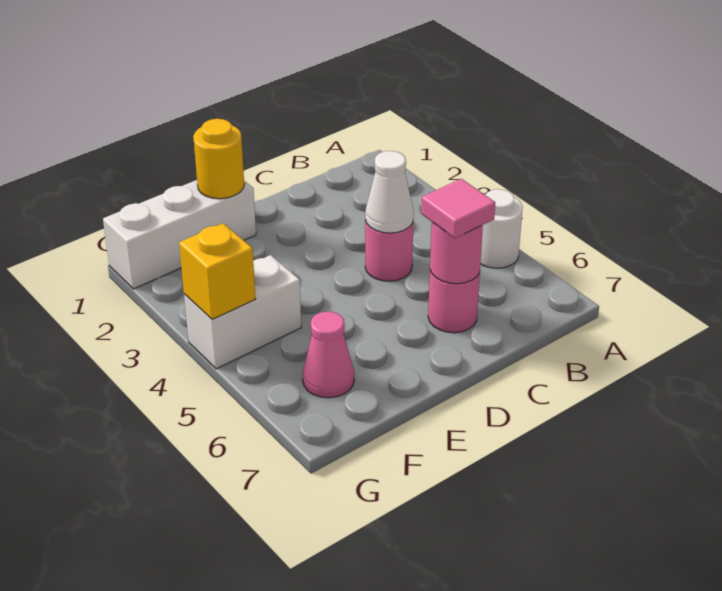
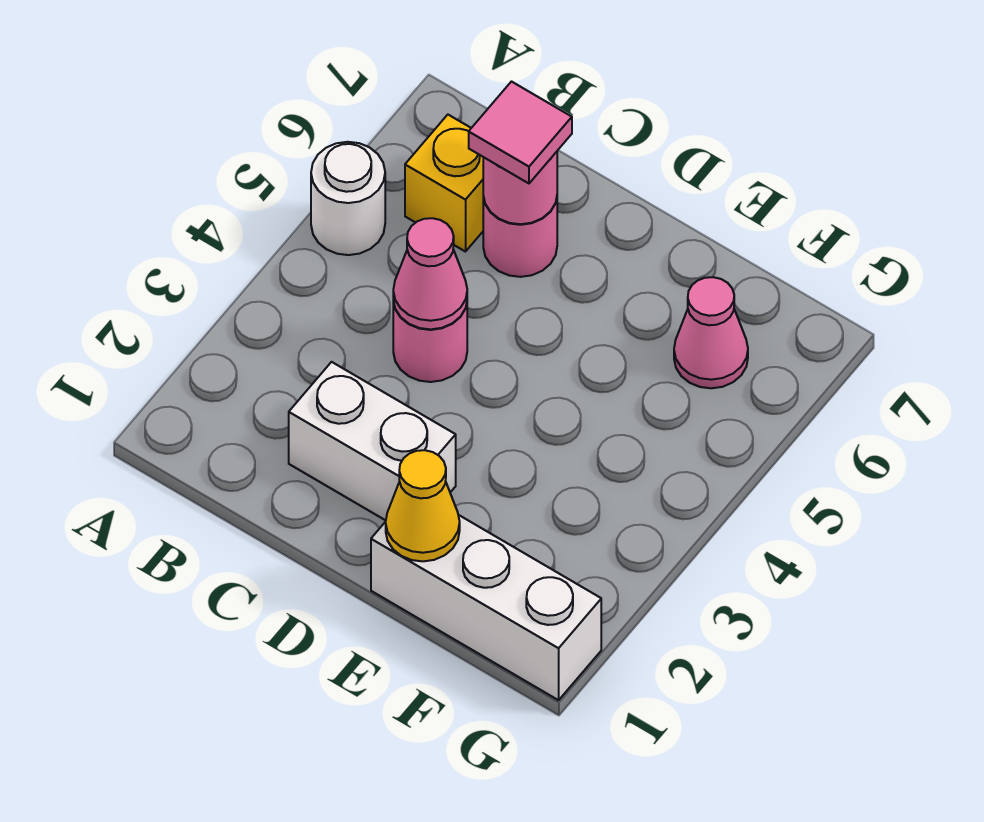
white 1x1 cone [365,151,414,233] -> pink 1x1 cone [393,218,467,329]
yellow 1x1 round brick [193,119,244,199] -> yellow 1x1 cone [386,450,460,561]
white 1x2 brick [184,255,301,369] -> white 1x2 brick moved to [289,362,456,520]
yellow 1x1 brick [179,223,255,319] -> yellow 1x1 brick moved to [405,115,483,252]

